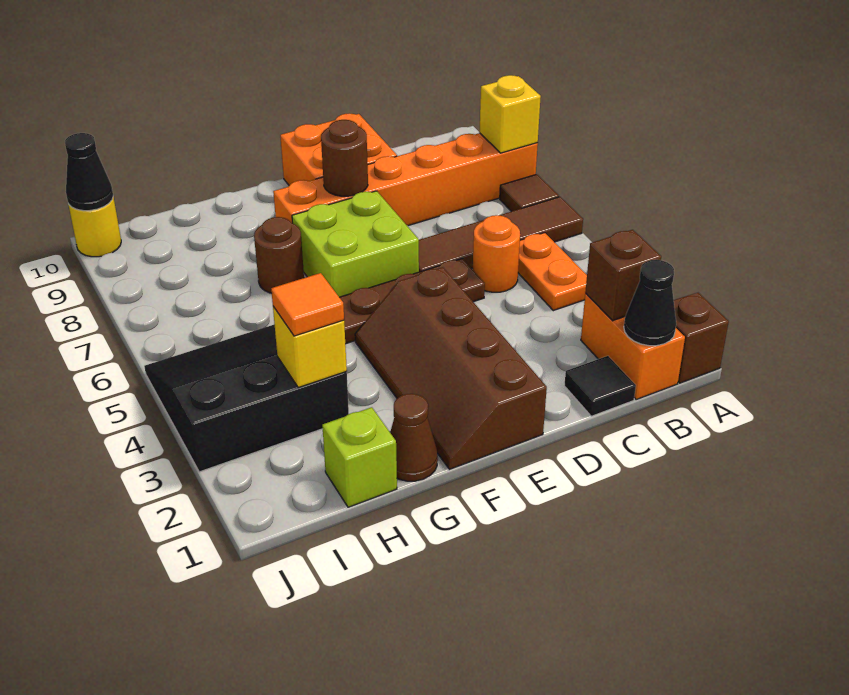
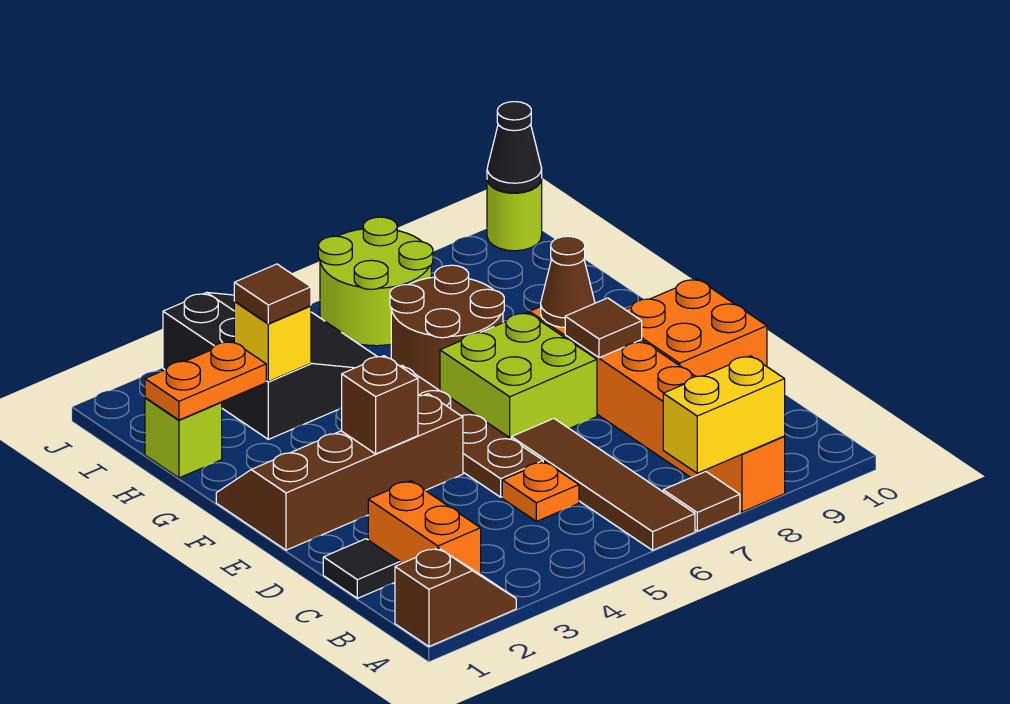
yellow 1x1 brick [479,75,541,153] -> yellow 1x2 brick [663,356,785,473]
orange 1x2 brick [581,294,685,400] -> orange 1x2 brick turned to [368,481,481,574]
black 1x1 cone [624,260,676,346] -> none
brown 1x1 brick [585,230,661,321] -> brown 1x1 brick moved to [342,356,418,454]
orange 1x2 plate [518,233,587,311] -> orange 1x2 plate moved to [145,341,266,420]
orange 1x1 round brick [473,215,520,292] -> orange 1x1 plate [502,462,579,521]
brown 1x1 round brick [321,120,368,196] -> brown 1x1 tile [565,298,642,358]
brown 1x1 cone [390,394,438,481] -> brown 1x1 cone moved to [541,236,595,328]
brown 1x1 round brick [254,217,304,293] -> brown 2x2 round brick [390,265,504,390]
orange 1x1 tile [271,273,344,336] -> brown 1x1 tile [234,264,311,324]
none -> lime 2x2 round brick [318,217,433,346]
yellow 1x1 round brick [68,197,121,257] -> lime 1x1 round brick [487,179,542,251]

